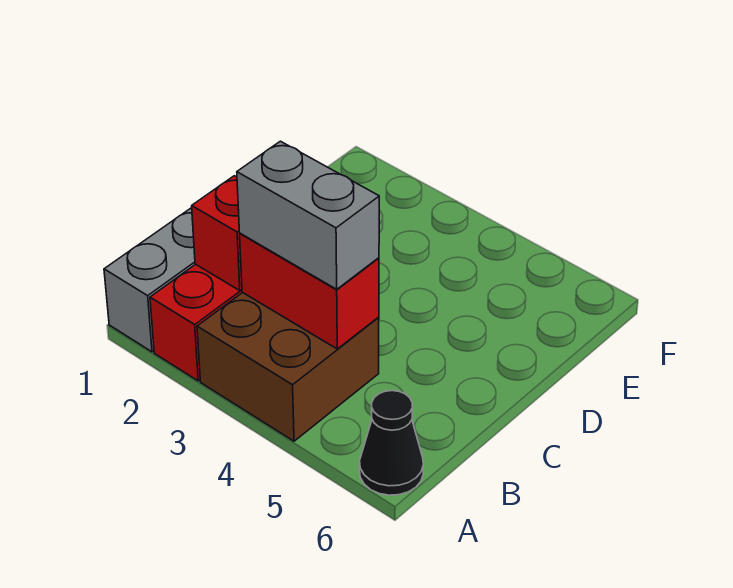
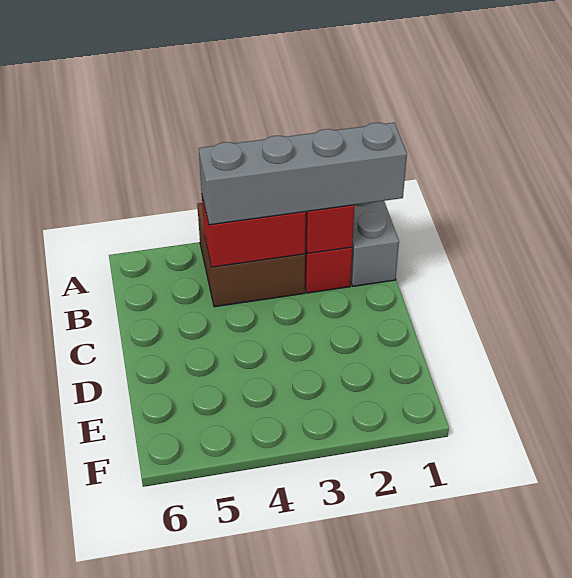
black 1x1 cone [360,391,424,495] -> none
grey 1x2 brick [237,141,379,289] -> grey 1x4 brick [199,123,407,225]

